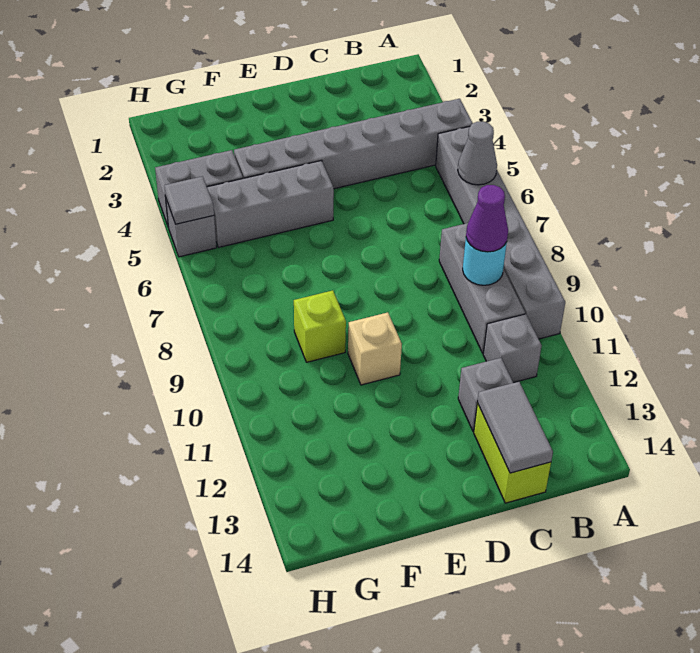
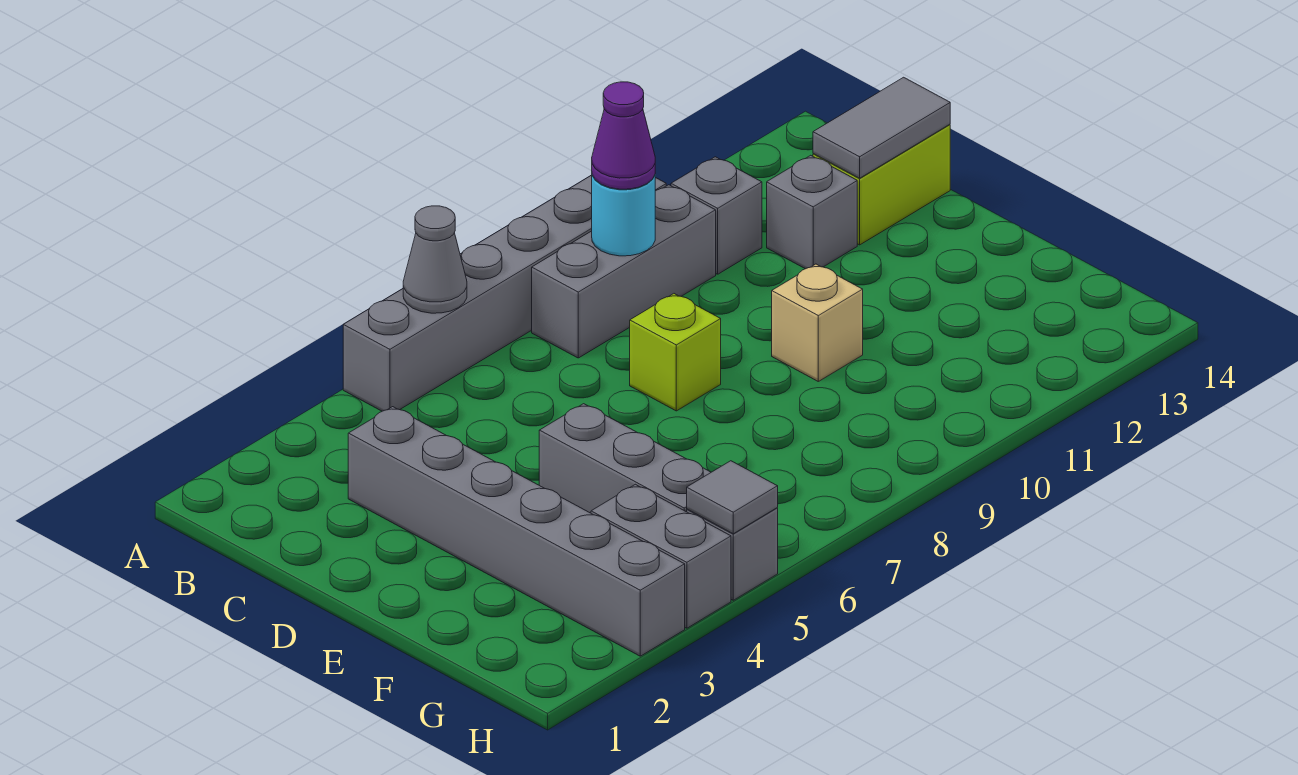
grey 1x6 brick [234,99,473,189] -> grey 1x6 brick moved to [348,407,685,656]
lime 1x1 brick [294,290,346,362] -> lime 1x1 brick moved to [630,294,721,411]

